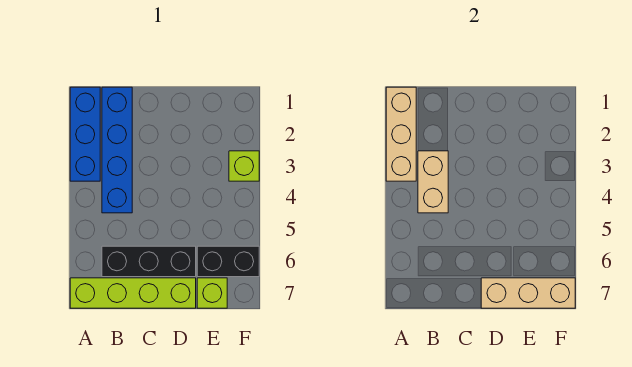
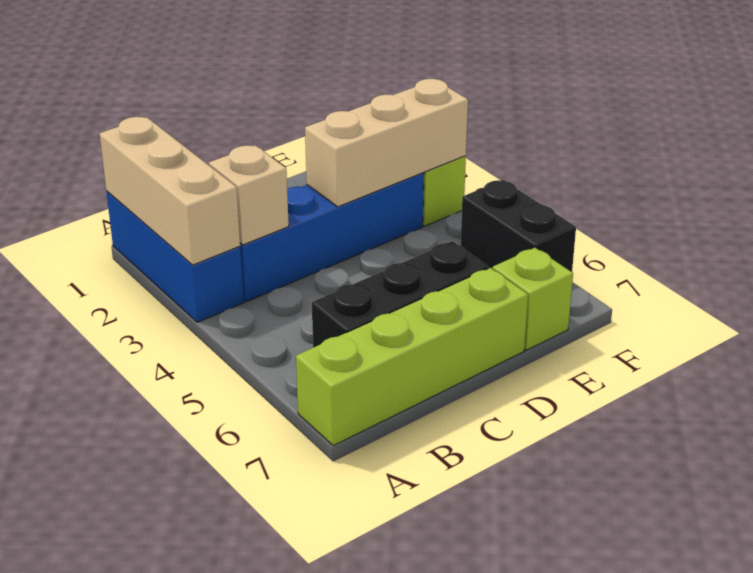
blue 1x4 brick [102,87,132,213] -> blue 1x4 brick turned to [240,173,424,302]
tan 1x2 brick [418,151,448,213] -> tan 1x1 brick [209,145,289,245]
tan 1x3 brick [481,278,575,308] -> tan 1x3 brick moved to [305,79,468,207]
black 1x2 brick [197,246,259,277] -> black 1x2 brick turned to [461,180,576,272]

